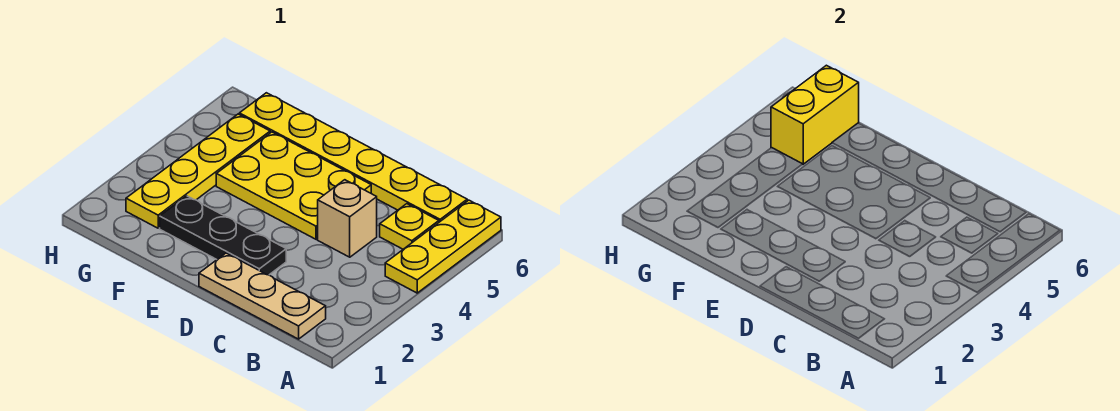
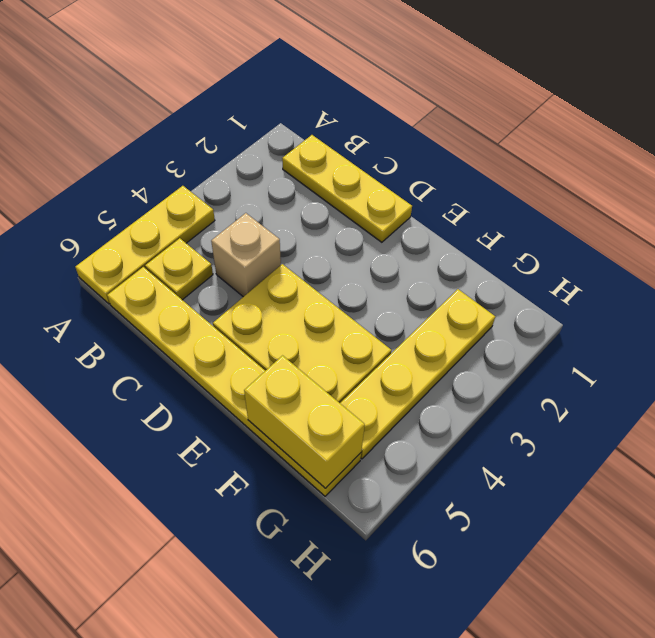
tan 1x3 plate [199,253,326,339] -> yellow 1x3 plate [282,135,412,242]
black 1x3 plate [160,196,286,275] -> none
yellow 1x2 brick [771,65,859,164] -> yellow 1x2 brick turned to [244,356,365,488]

